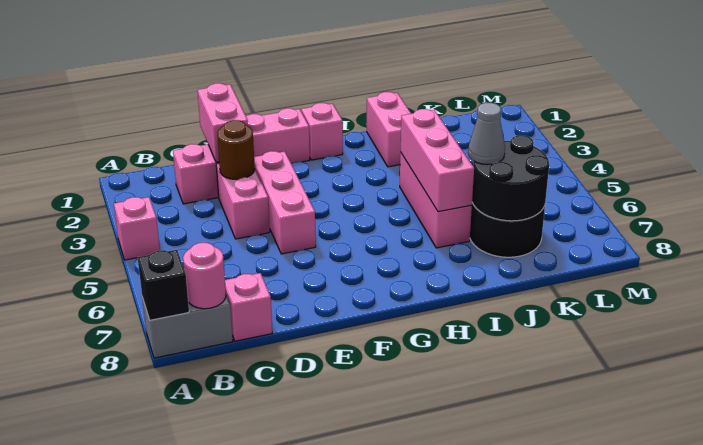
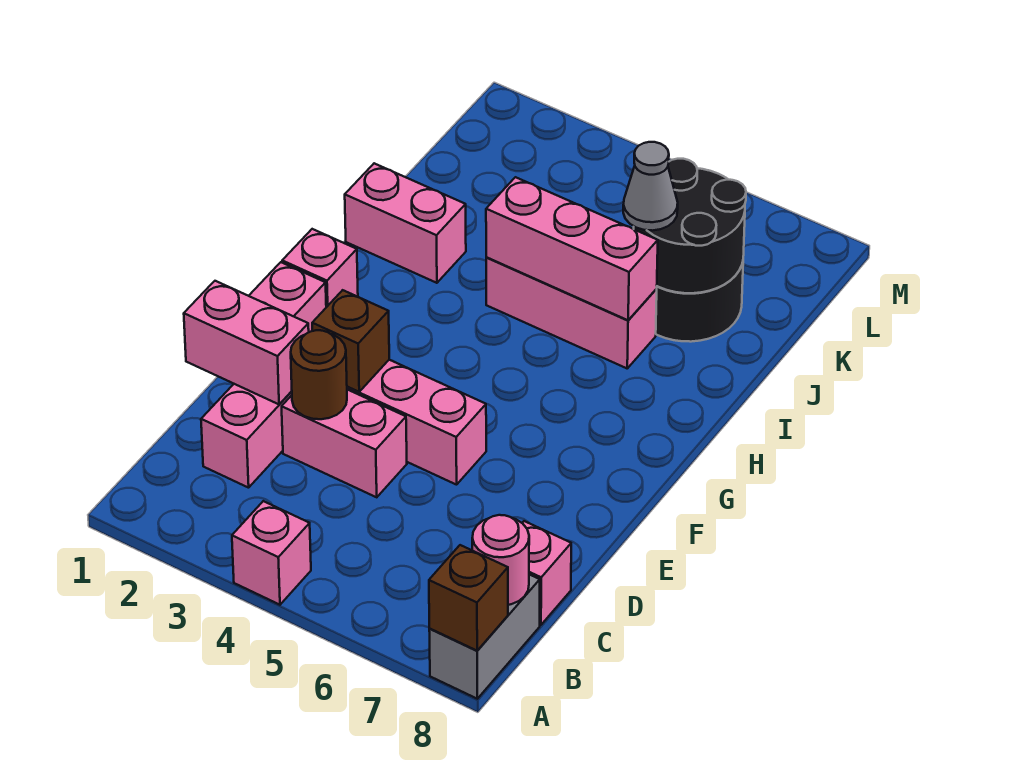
black 1x1 brick [138,250,189,320] -> brown 1x1 brick [429,545,508,651]
none -> brown 1x1 brick [312,290,389,392]

